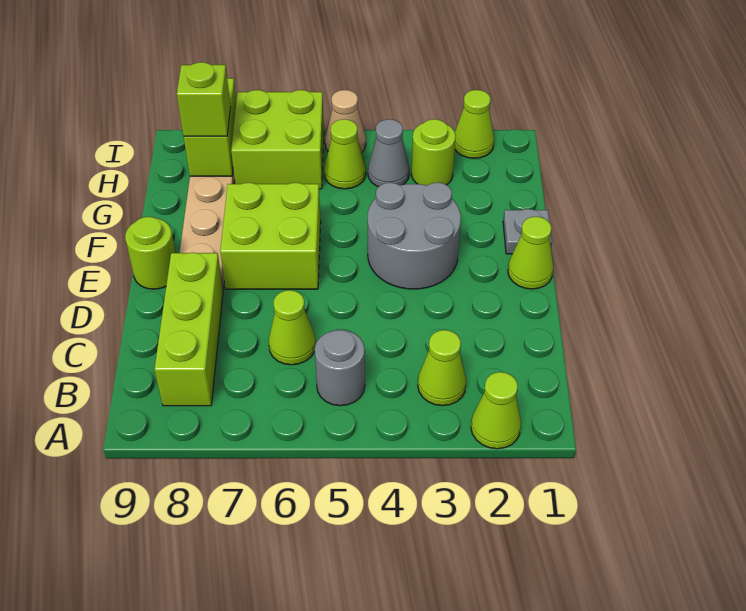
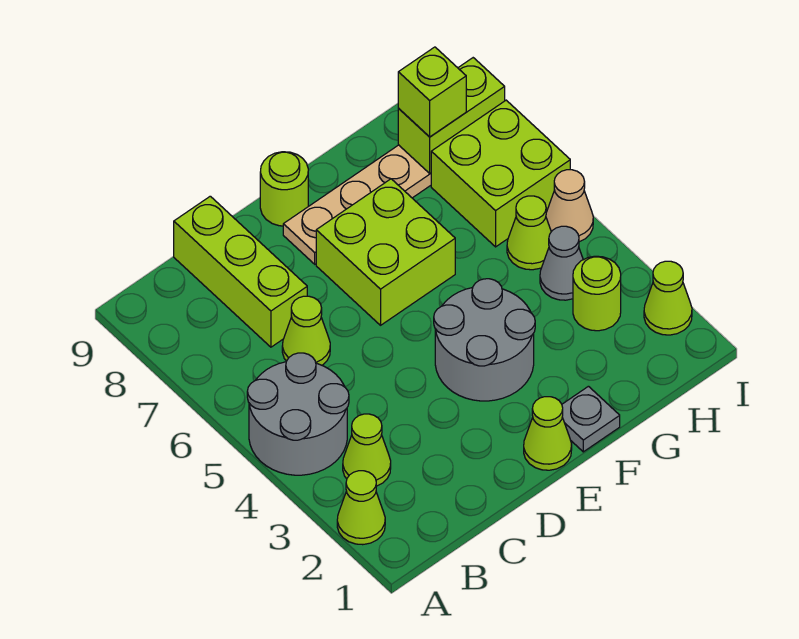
grey 1x1 round brick [315,330,365,406] -> grey 2x2 round brick [247,353,349,475]
lime 1x3 brick [155,253,223,406] -> lime 1x3 brick turned to [174,196,307,347]

